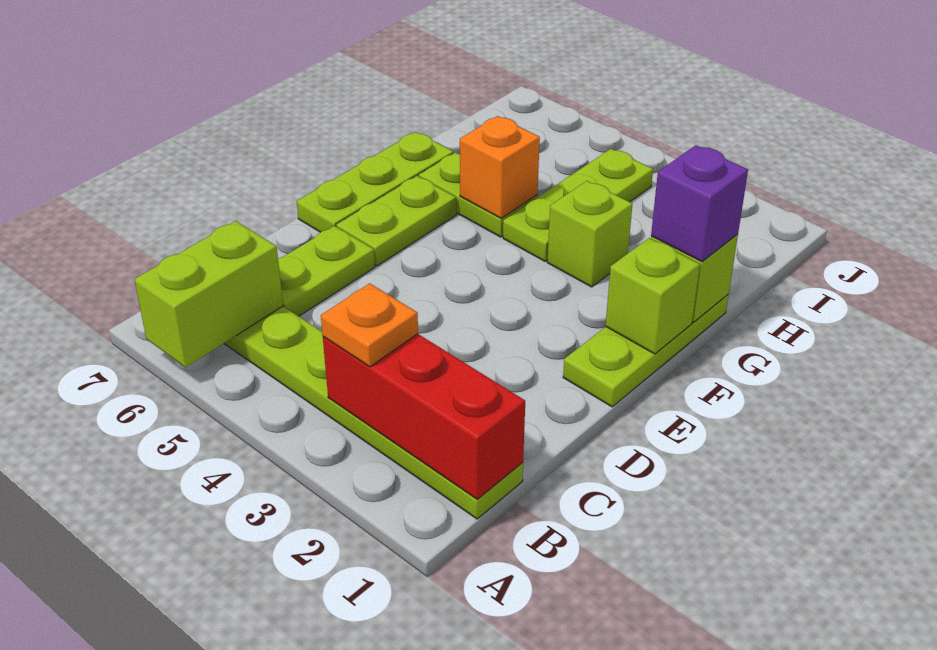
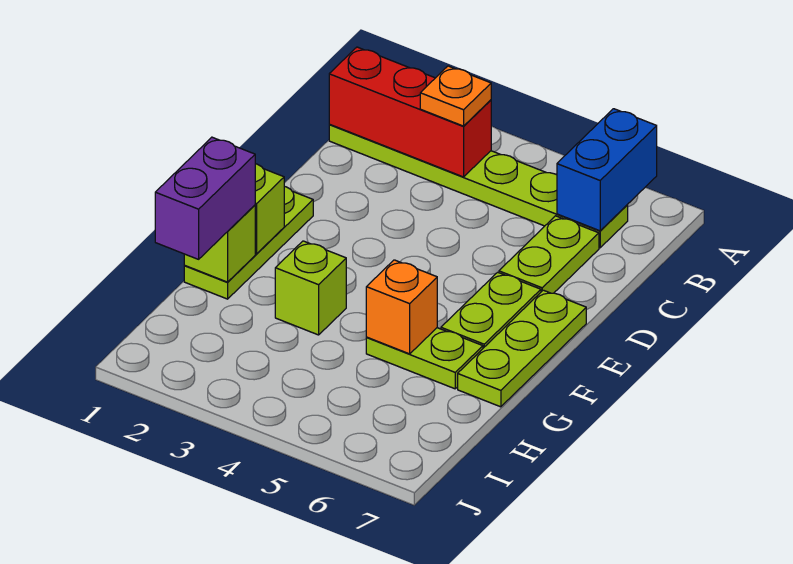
lime 1x2 brick [134,221,283,367] -> blue 1x2 brick [557,109,657,231]
purple 1x1 brick [651,145,748,262] -> purple 1x2 brick [155,137,255,259]
lime 1x3 plate [503,149,653,261] -> none

